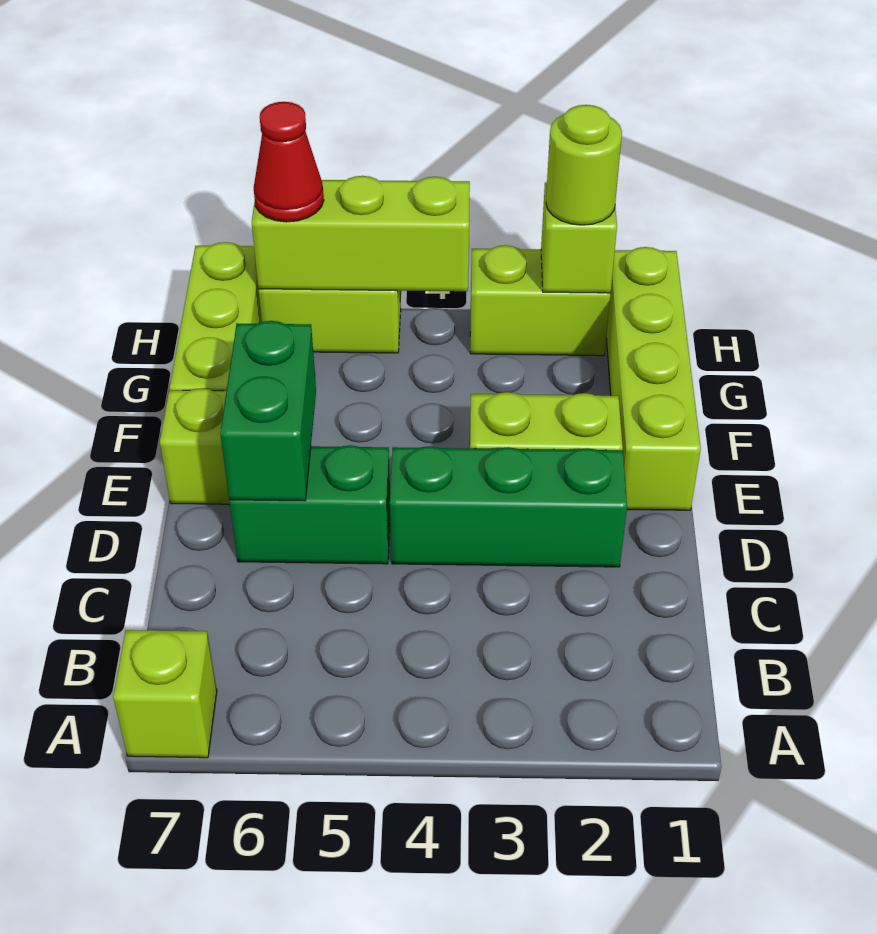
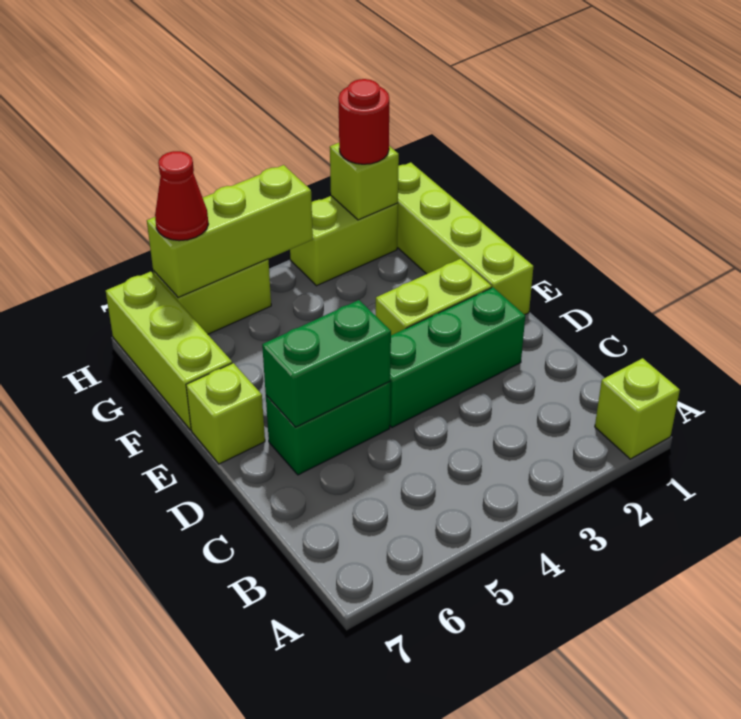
lime 1x1 brick [113,630,217,758] -> lime 1x1 brick moved to [595,358,680,459]
green 1x2 brick [220,321,316,501] -> green 1x2 brick turned to [262,300,391,427]
lime 1x1 round brick [546,105,622,225] -> red 1x1 round brick [338,79,389,164]

